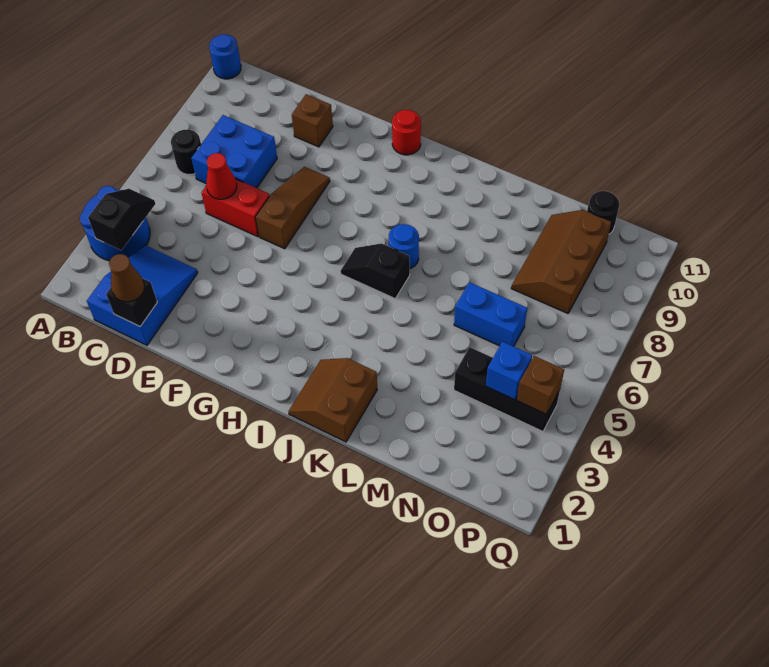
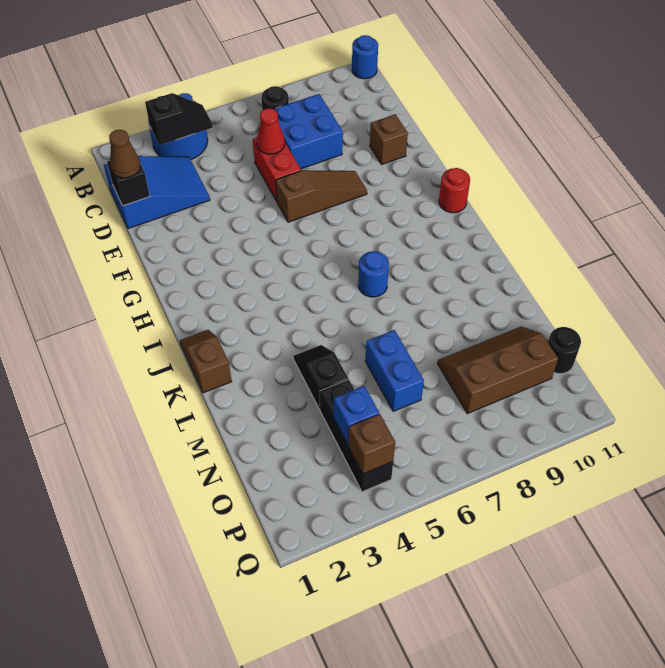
black 1x2 slope [341,244,410,298] -> black 1x2 slope moved to [293,345,348,409]
brown 2x2 slope [289,358,377,442] -> brown 1x2 slope [180,330,232,393]

